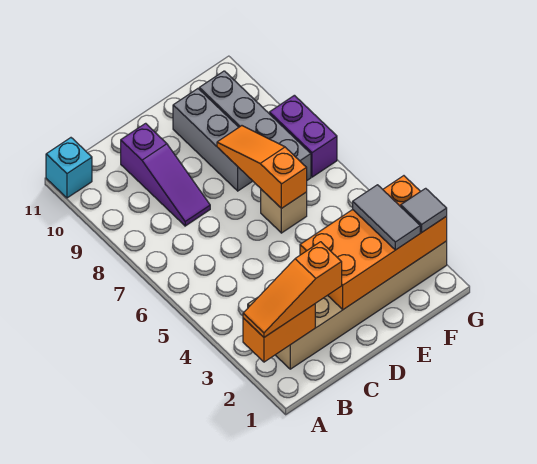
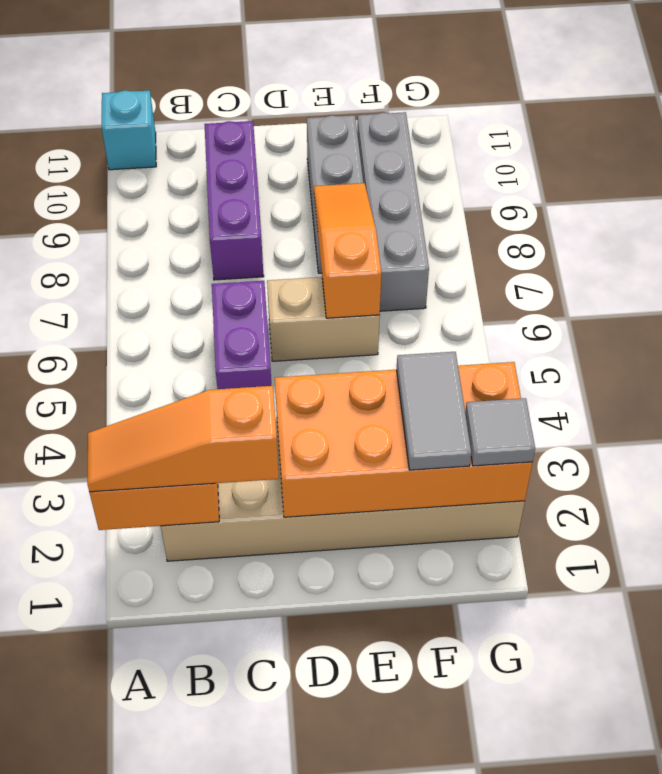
purple 1x3 slope [121,123,210,226] -> purple 1x3 brick [205,121,264,280]
tan 1x1 brick [261,189,307,233] -> tan 1x2 brick [267,277,380,361]
purple 1x2 brick [269,95,337,177] -> purple 1x2 brick moved to [212,281,271,389]

